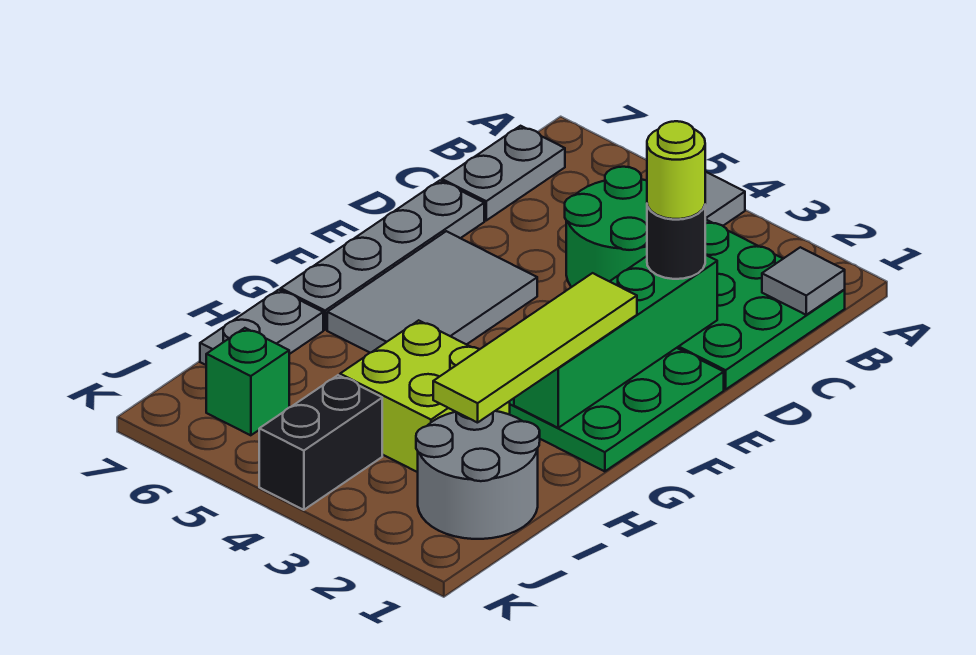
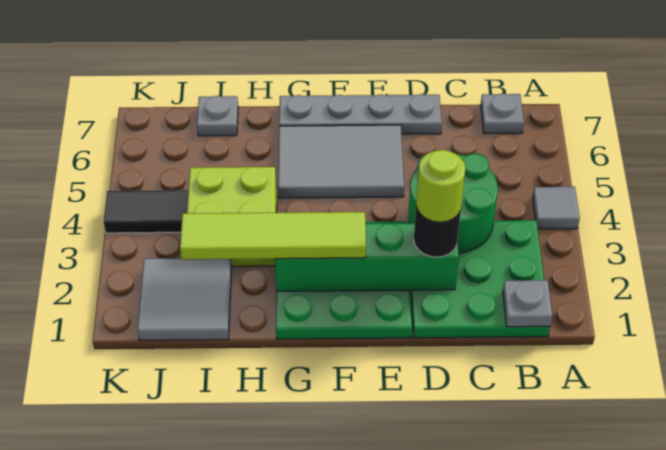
grey 1x1 tile [762,247,845,315] -> grey 1x1 plate [503,280,552,327]
grey 1x2 plate [442,126,565,220] -> grey 1x1 plate [481,94,524,134]
grey 1x2 plate [200,290,323,365] -> grey 1x1 plate [197,96,238,136]
grey 2x2 round brick [416,411,540,539] -> grey 2x2 tile [137,258,232,340]
black 1x2 brick [259,375,382,510] -> black 1x2 tile [104,190,188,233]
green 1x1 brick [206,328,289,435] -> none

